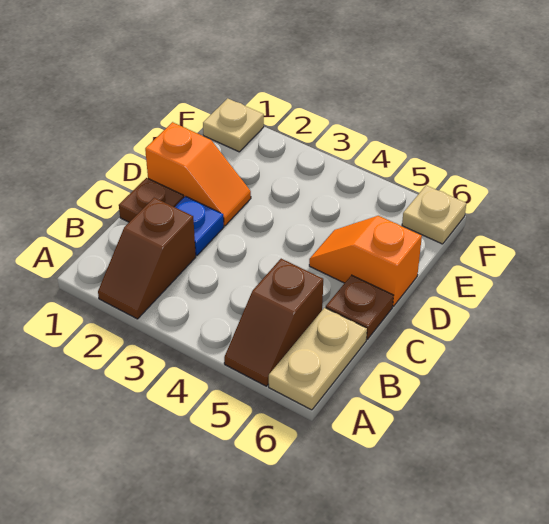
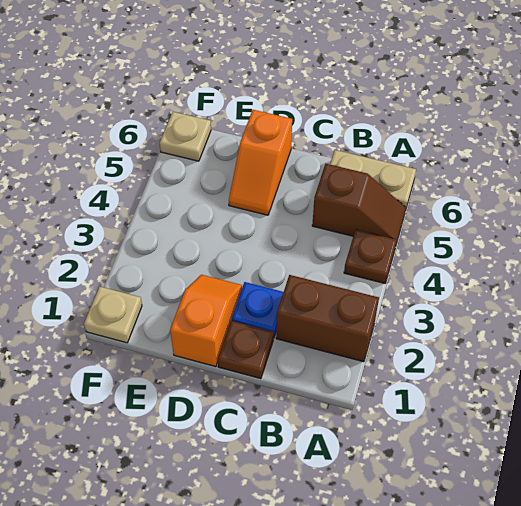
brown 1x2 slope [98,198,196,319] -> brown 1x2 brick [276,275,379,362]
brown 1x1 plate [326,275,393,339] -> brown 1x1 plate moved to [344,230,397,283]

